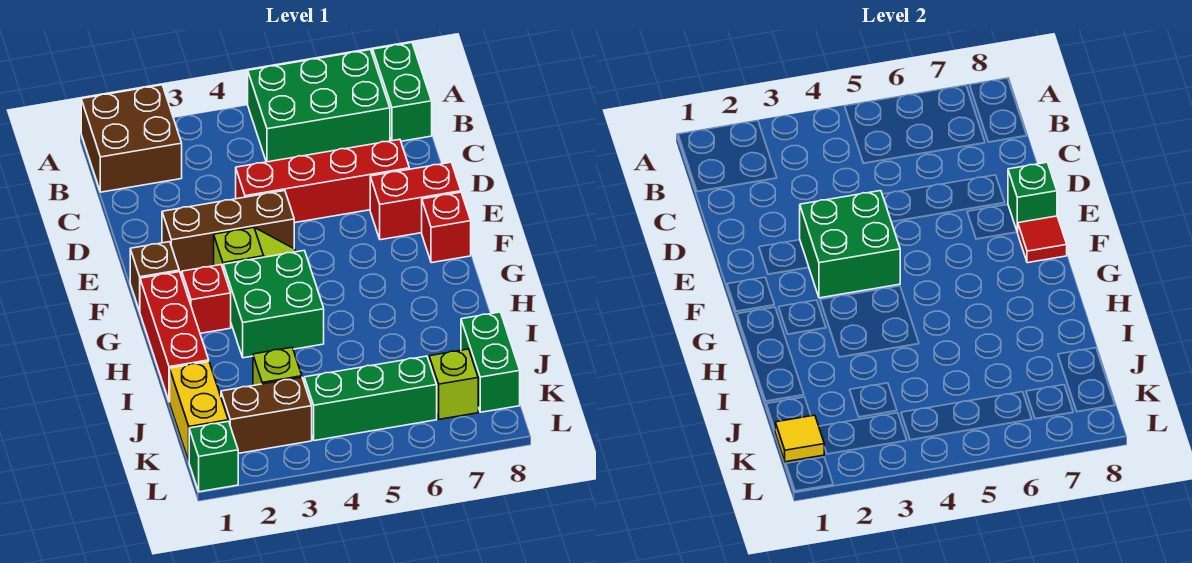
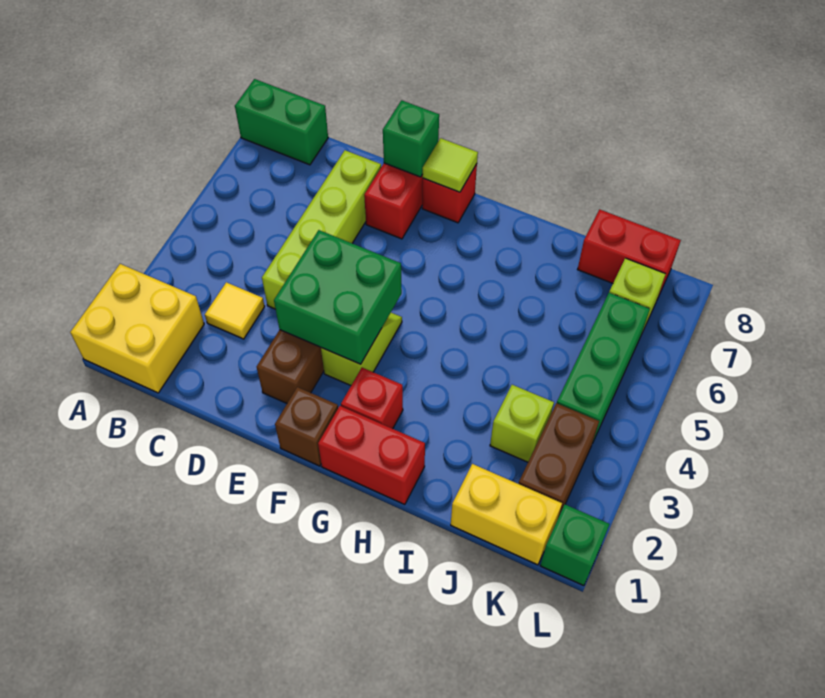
brown 2x2 brick [81,85,182,192] -> yellow 2x2 brick [70,264,204,393]
green 2x3 brick [248,50,390,162] -> none
red 1x4 brick [236,139,409,223] -> lime 1x4 brick [262,150,381,309]
red 1x1 tile [1017,216,1067,263] -> lime 1x1 tile [422,138,478,192]
red 1x3 brick [140,272,209,402] -> red 1x2 brick [318,406,425,505]
green 2x2 brick [223,251,324,358] -> none
green 1x2 brick [461,312,520,412] -> red 1x2 brick [578,209,681,297]
yellow 1x1 tile [775,415,824,462] -> yellow 1x1 tile moved to [205,282,265,339]

